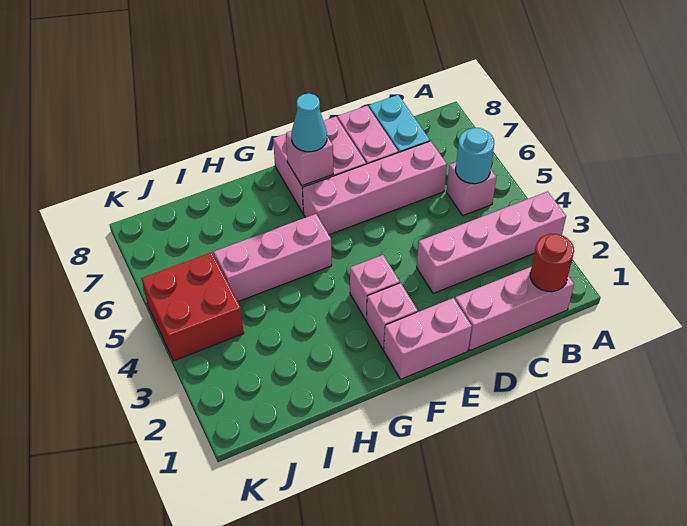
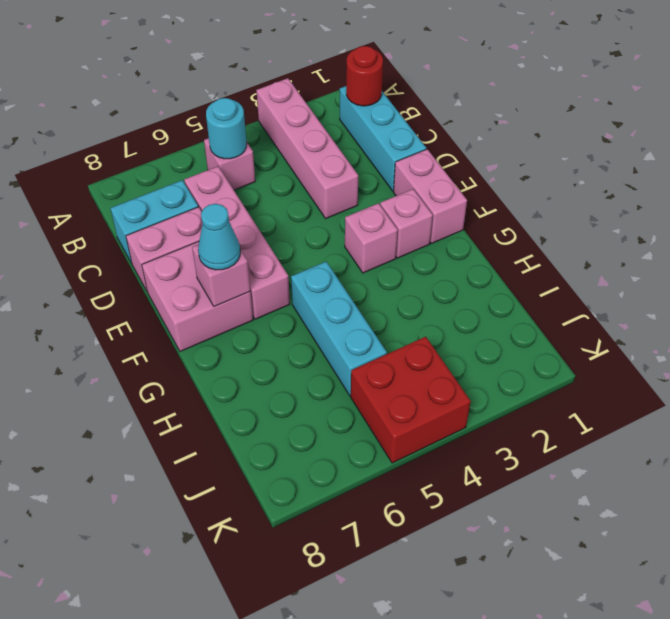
pink 1x3 brick [455,267,574,350] -> cyan 1x3 brick [340,86,426,191]
pink 1x3 brick [214,214,332,302] -> cyan 1x3 brick [291,262,387,396]

